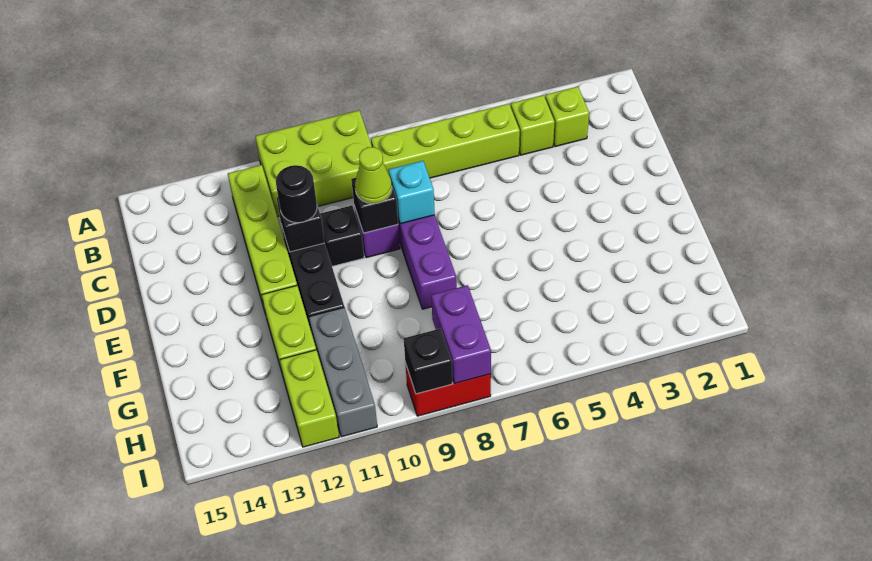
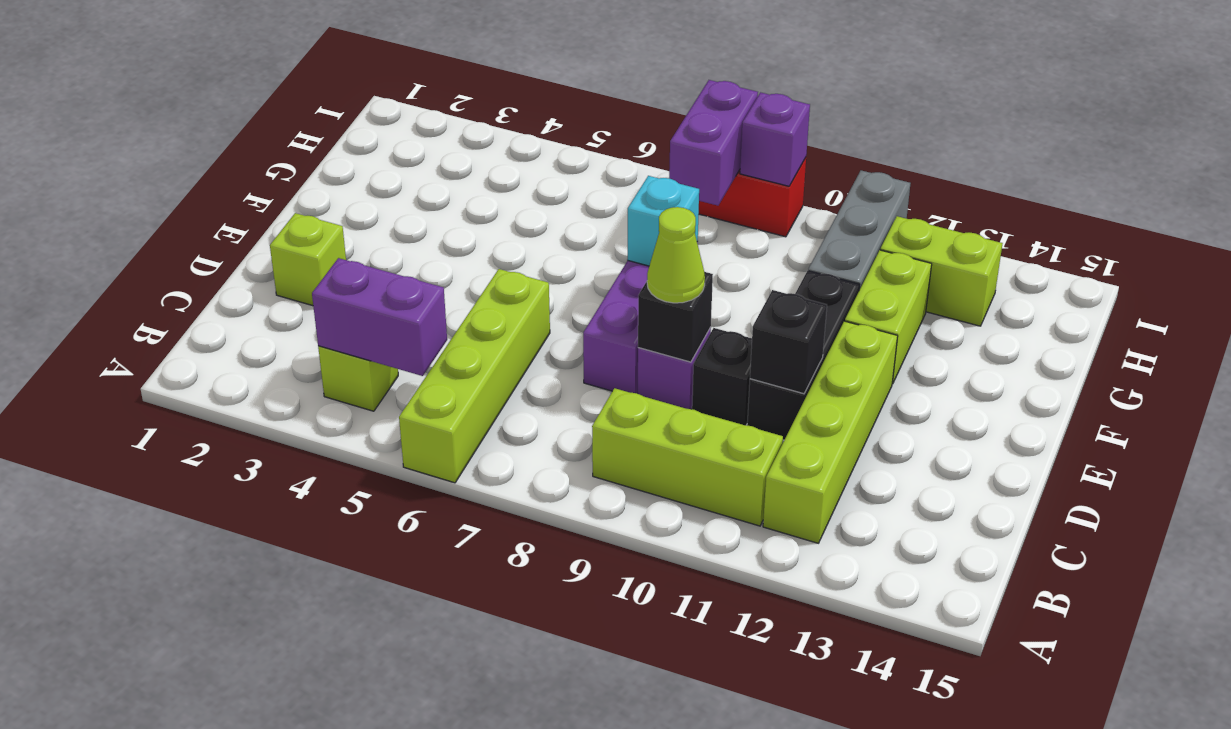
lime 2x3 brick [255,111,372,217] -> lime 1x3 brick [592,388,783,526]
lime 1x1 brick [545,87,589,147] -> lime 1x1 brick moved to [270,213,346,306]
none -> purple 1x2 brick [312,258,447,376]
lime 1x4 brick [371,104,520,178] -> lime 1x4 brick turned to [399,269,550,483]
cyan 1x1 brick [388,161,435,224] -> cyan 1x1 brick moved to [627,176,699,266]
black 1x1 round brick [276,165,317,223] -> none
lime 1x2 brick [280,350,339,447] -> lime 1x2 brick turned to [880,216,1003,326]
black 1x1 brick [404,329,452,394] -> purple 1x1 brick [740,92,810,186]

